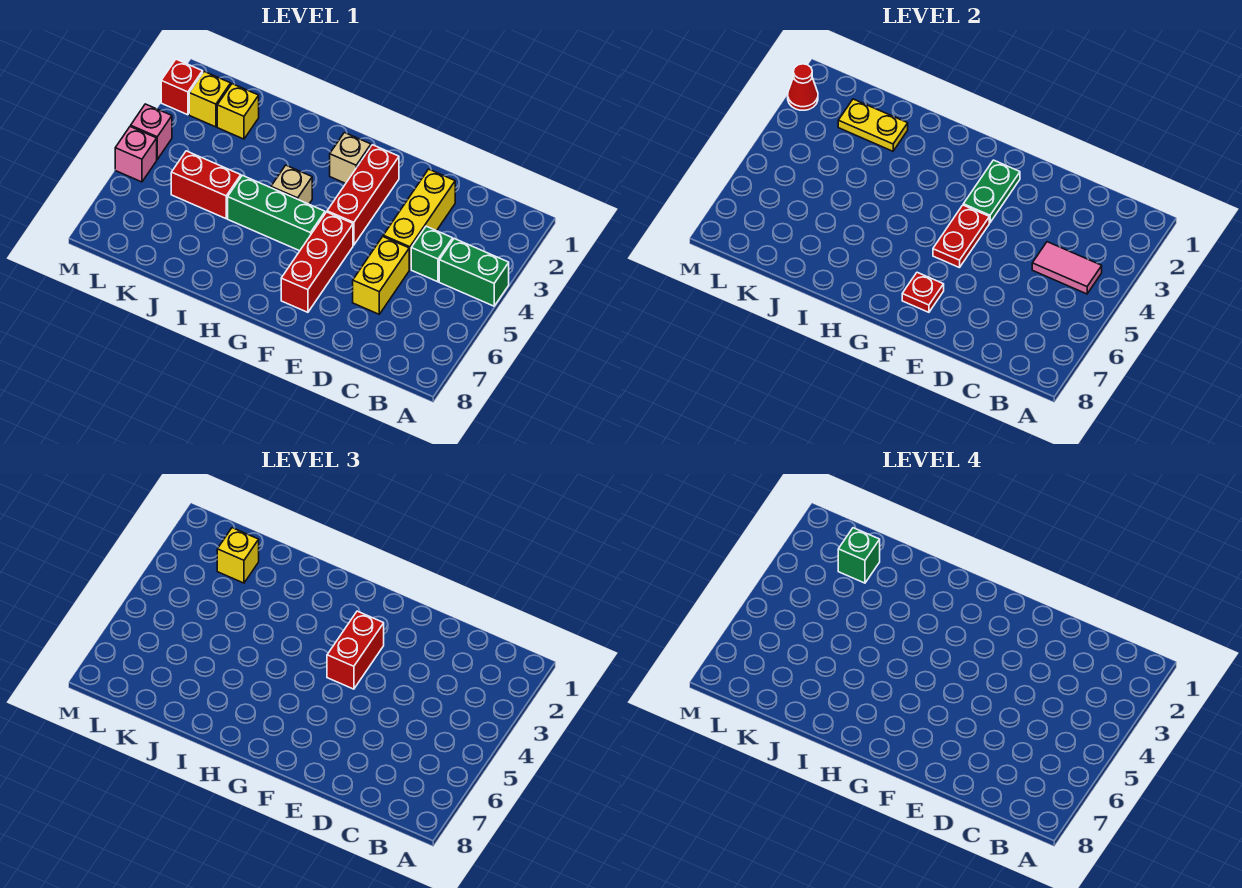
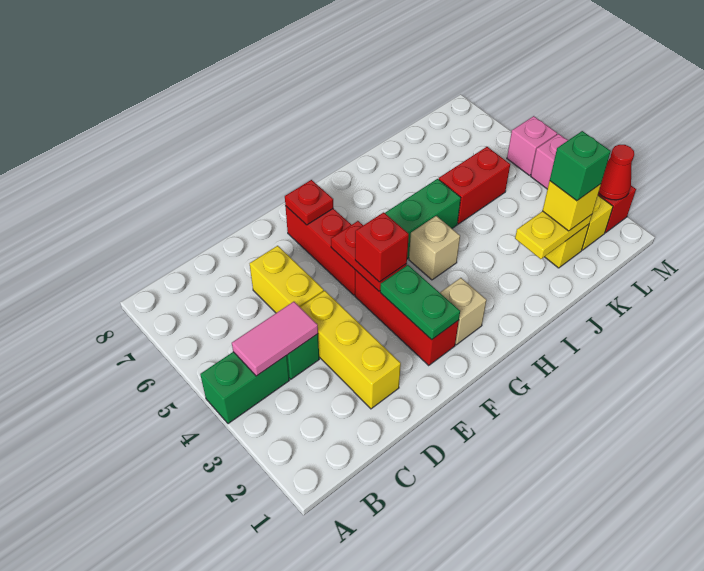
red 1x2 brick [327,611,384,689] -> red 1x1 brick [355,212,409,282]

